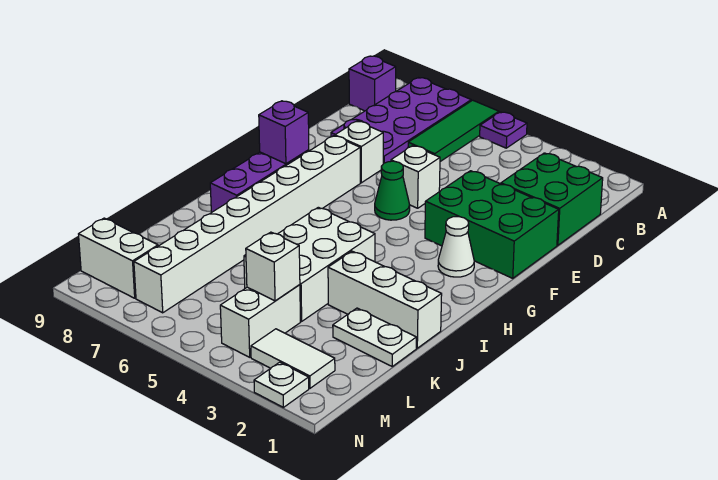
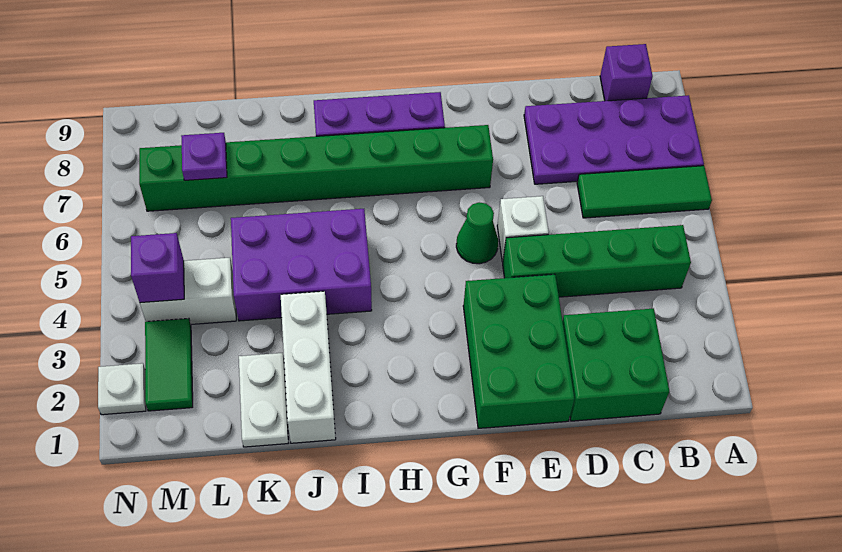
purple 1x1 plate [480,112,527,148] -> purple 1x1 plate moved to [181,133,227,180]
none -> green 1x4 brick [503,225,691,297]
white 1x1 brick [335,121,383,183] -> none
white 1x8 brick [134,136,360,313] -> green 1x8 brick [139,125,493,211]
white 1x1 cone [438,217,474,277] -> none
purple 1x1 brick [259,101,309,164] -> purple 1x1 brick moved to [131,233,184,303]
white 2x3 brick [244,207,375,321] -> purple 2x3 brick [231,209,372,321]
white 1x1 brick [246,232,300,301] -> none
white 1x2 tile [251,329,335,388] -> green 1x2 tile [145,319,193,411]
white 1x2 brick [79,218,158,298] -> none

